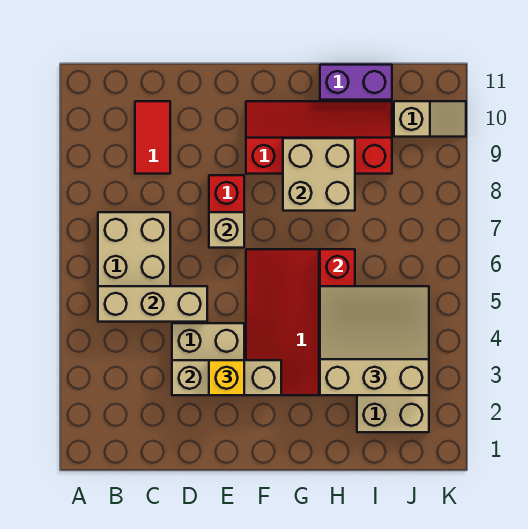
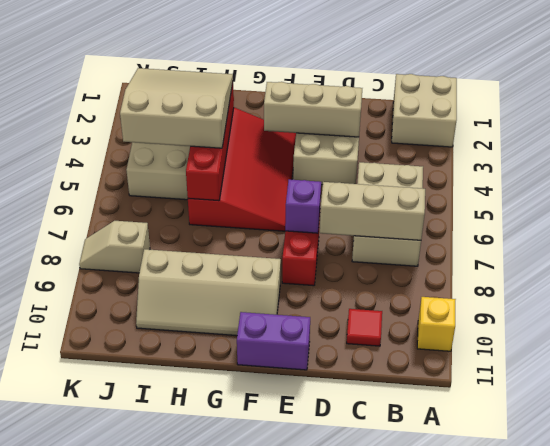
tan 1x3 brick [98,286,207,322] -> tan 1x3 brick moved to [320,182,425,240]
red 1x2 tile [135,101,170,174] -> red 1x1 tile [347,309,382,346]
yellow 1x1 brick [209,360,244,395] -> yellow 1x1 brick moved to [417,297,456,351]
tan 1x1 brick [209,212,244,248] -> purple 1x1 brick [285,179,321,233]
red 2x4 slope [246,101,392,174] -> tan 2x4 slope [136,249,281,336]
tan 2x2 brick [283,138,355,211] -> tan 2x2 brick moved to [392,74,457,147]
tan 3x3 slope [320,286,429,395] -> tan 3x3 slope turned to [120,68,233,148]
purple 1x2 brick [320,65,392,100] -> purple 1x2 brick moved to [237,312,310,370]
tan 1x2 slope [394,101,466,137] -> tan 1x2 slope moved to [79,221,150,273]

